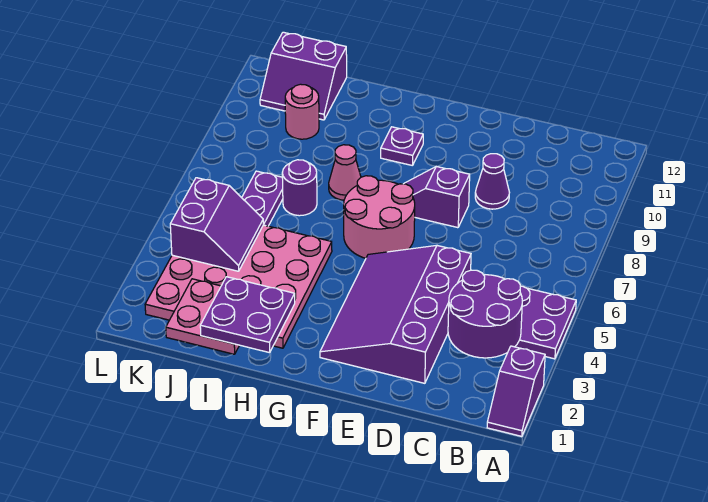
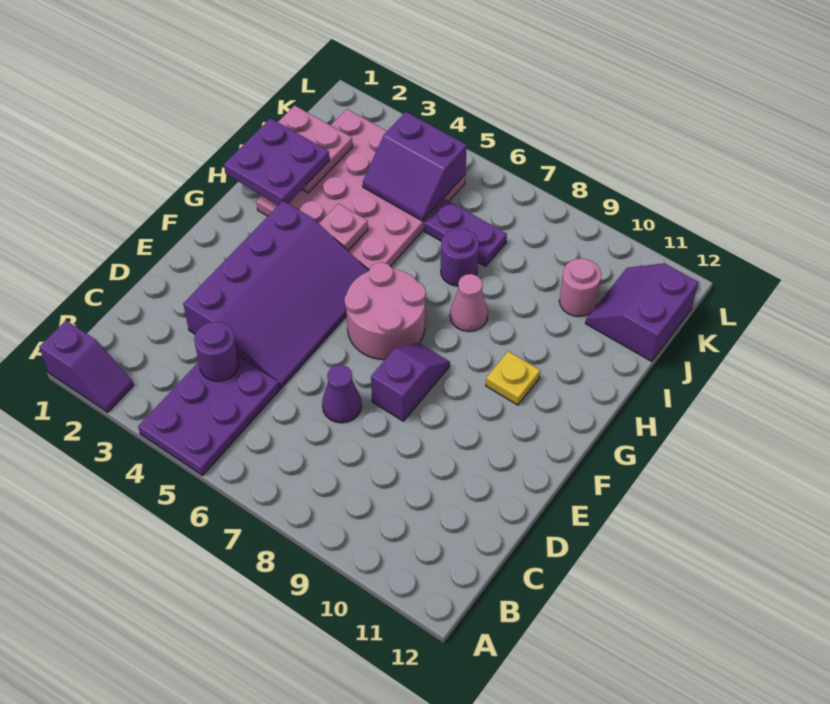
purple 1x2 slope [487,346,545,436] -> purple 1x2 slope turned to [39,321,134,412]
purple 2x2 round brick [448,270,522,358] -> purple 1x1 round brick [194,322,239,381]
purple 3x4 slope [320,245,471,383] -> purple 3x4 slope turned to [183,201,369,388]
purple 1x1 cone [475,154,510,209] -> purple 1x1 cone moved to [322,365,362,423]
purple 1x1 plate [381,127,423,166] -> yellow 1x1 plate [486,351,540,405]
none -> pink 1x1 plate [319,204,368,251]

